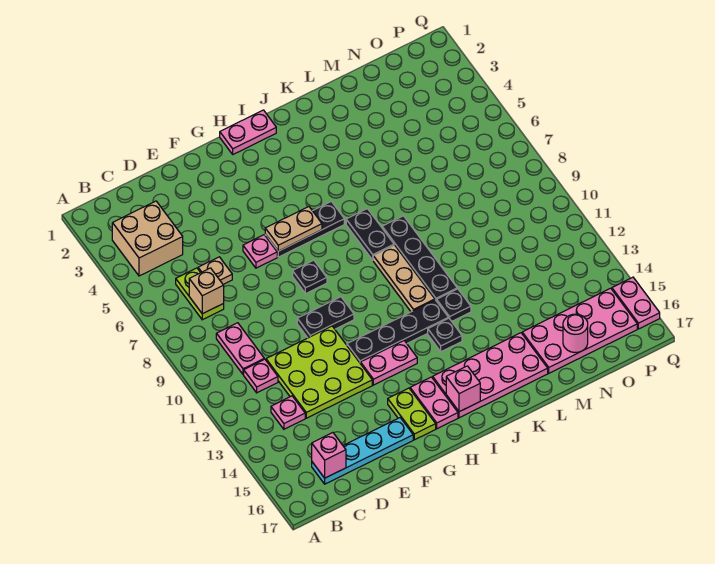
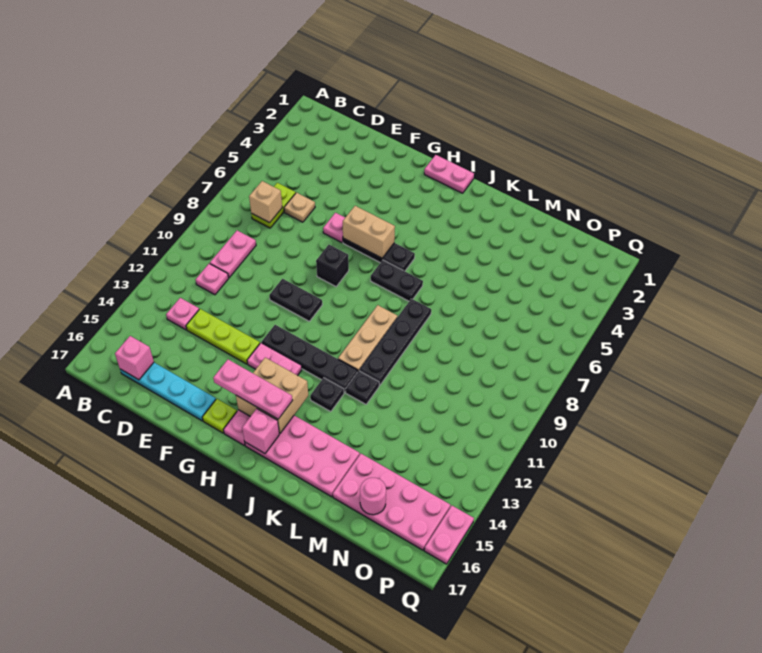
tan 2x2 brick [112,201,183,276] -> tan 2x2 brick moved to [236,358,308,433]
lime 3x3 plate [266,326,372,418] -> lime 1x3 plate [186,309,260,364]
tan 1x2 plate [265,207,322,251] -> tan 1x2 brick [343,206,395,258]
black 1x1 plate [293,260,327,294] -> black 1x1 brick [316,245,349,286]
lime 1x2 plate [388,388,436,440] -> lime 1x1 plate [202,399,237,433]
none -> pink 1x3 plate [213,360,292,419]
black 1x2 plate [346,209,394,260] -> black 1x2 plate turned to [371,260,423,301]

